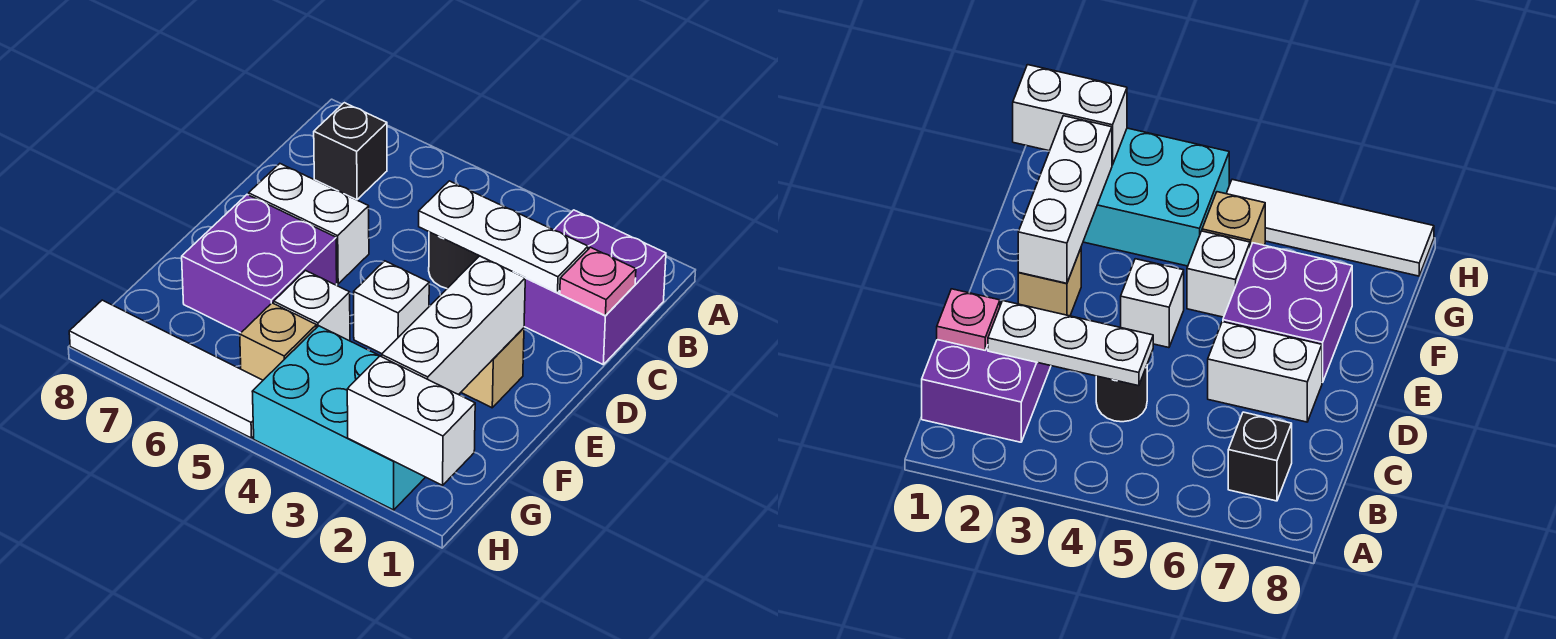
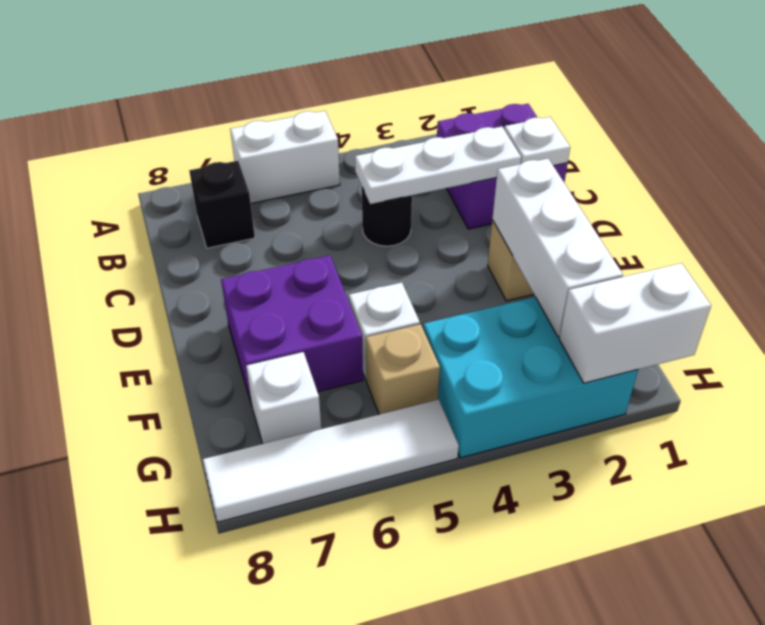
pink 1x1 plate [560,247,636,315] -> white 1x1 plate [504,117,570,166]
white 1x2 brick [249,164,369,284] -> white 1x2 brick moved to [230,111,340,203]
white 1x1 brick [354,261,429,354] -> white 1x1 brick moved to [246,352,321,444]

